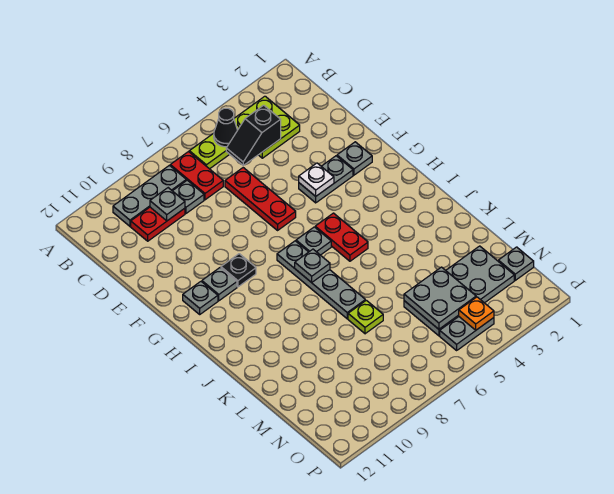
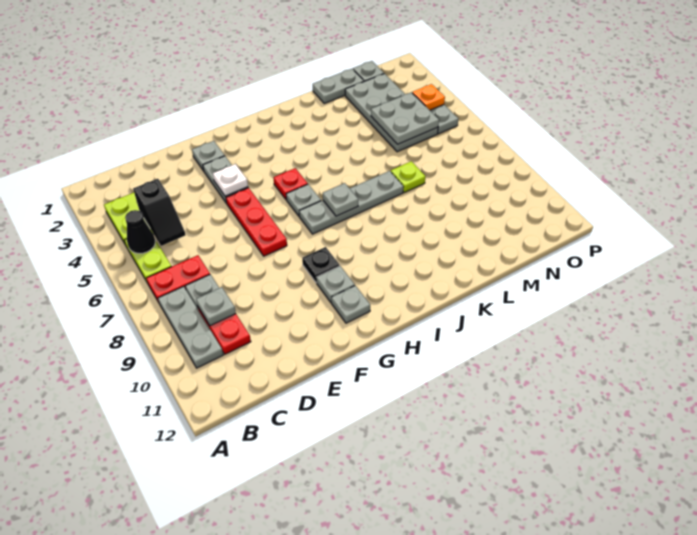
red 1x3 plate [225,168,296,230] -> red 1x3 plate turned to [226,188,287,256]
red 1x2 plate [315,213,368,261] -> red 1x1 plate [274,168,308,200]
none -> grey 1x2 plate [313,69,364,104]

